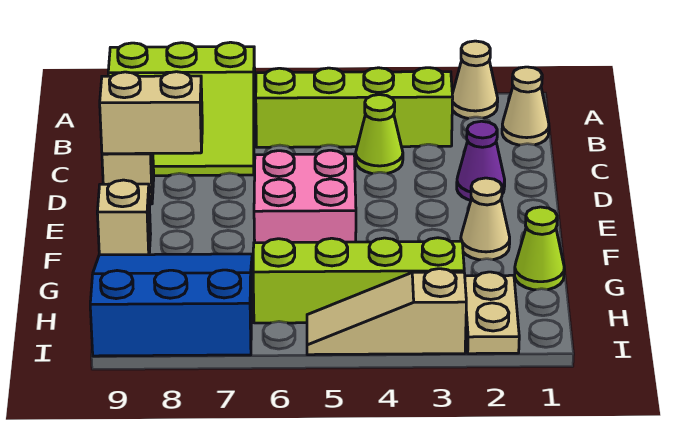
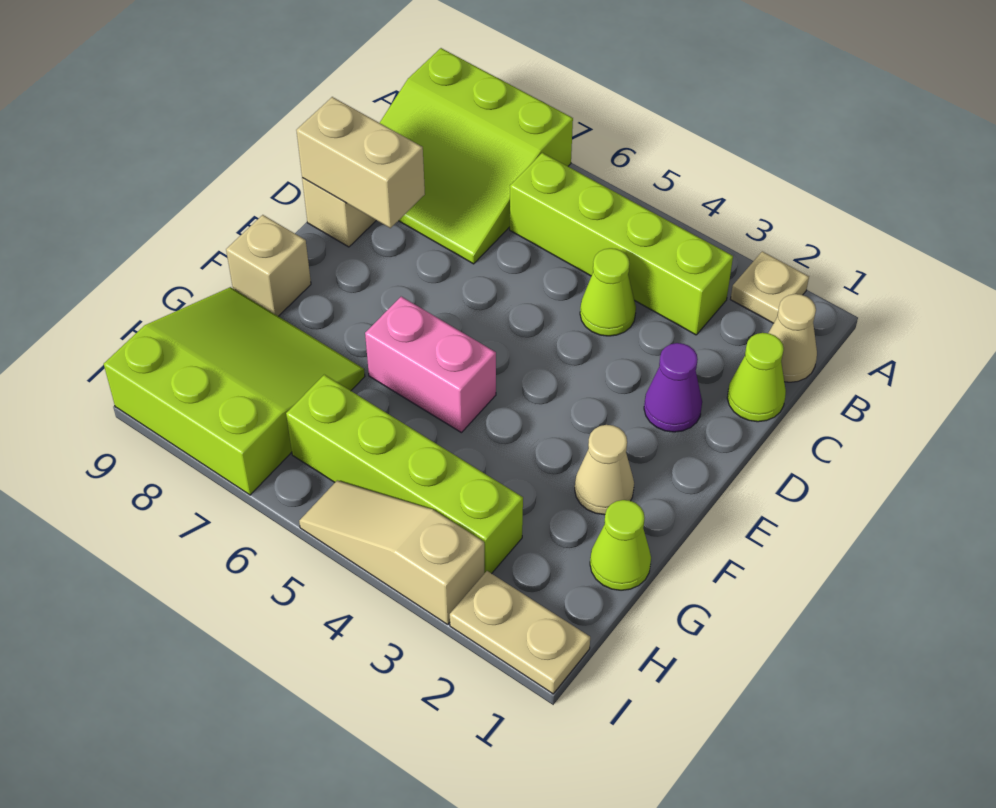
tan 1x1 cone [452,41,498,119] -> tan 1x1 plate [730,251,809,323]
none -> lime 1x1 cone [727,333,786,422]
pink 2x2 brick [254,150,356,243] -> pink 1x2 brick [365,297,496,433]
blue 3x3 slope [90,254,252,356] -> lime 3x3 slope [104,287,365,495]
tan 1x2 plate [465,272,519,354] -> tan 1x2 plate turned to [450,571,590,694]

